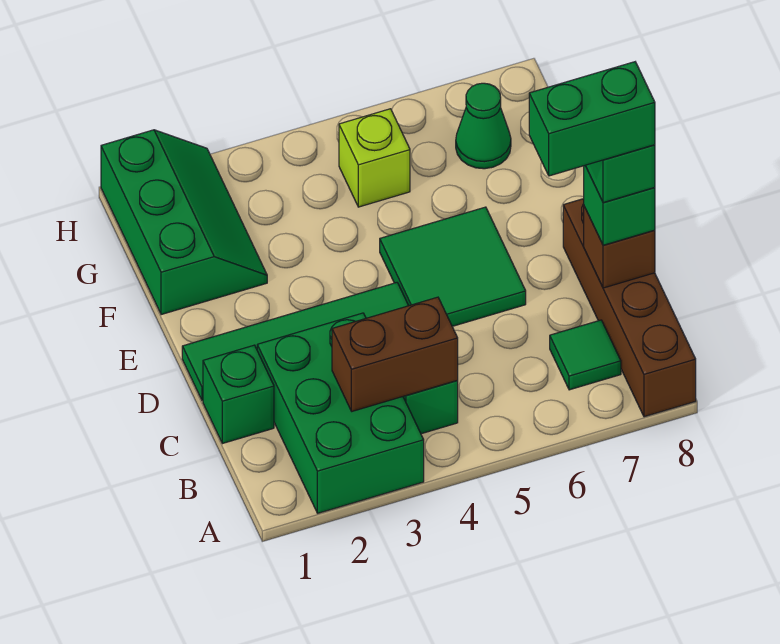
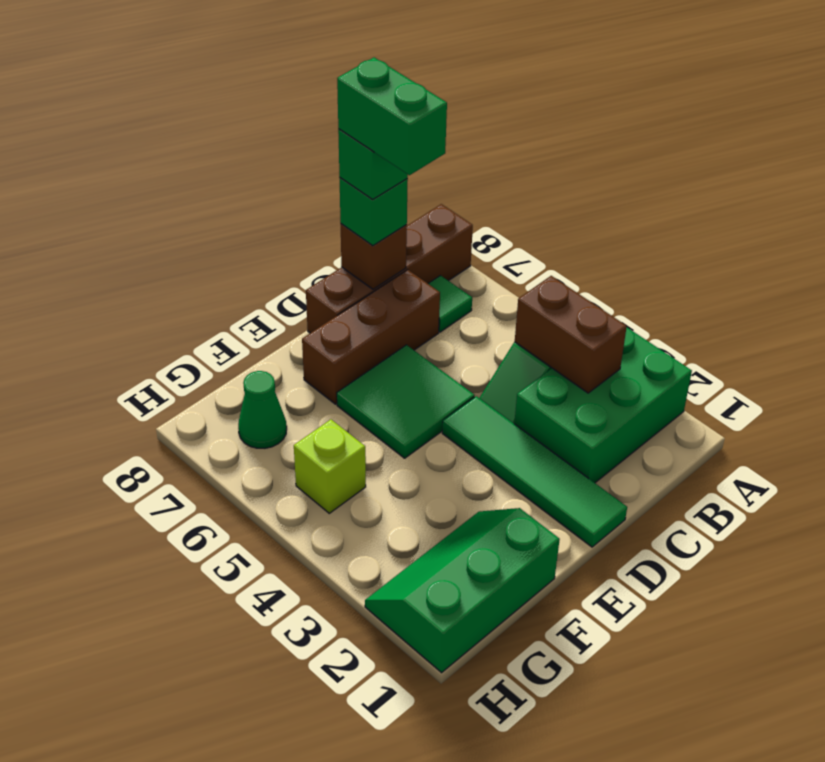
green 1x1 brick [203,345,274,444] -> none
none -> brown 1x3 brick [302,270,440,404]

